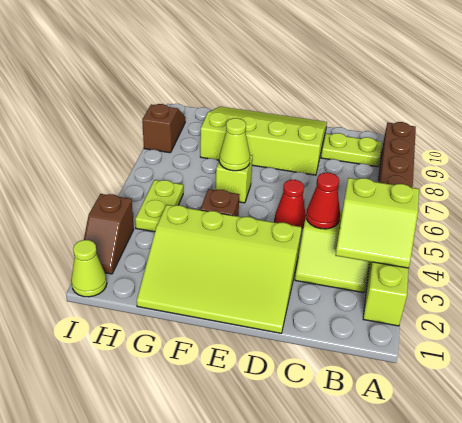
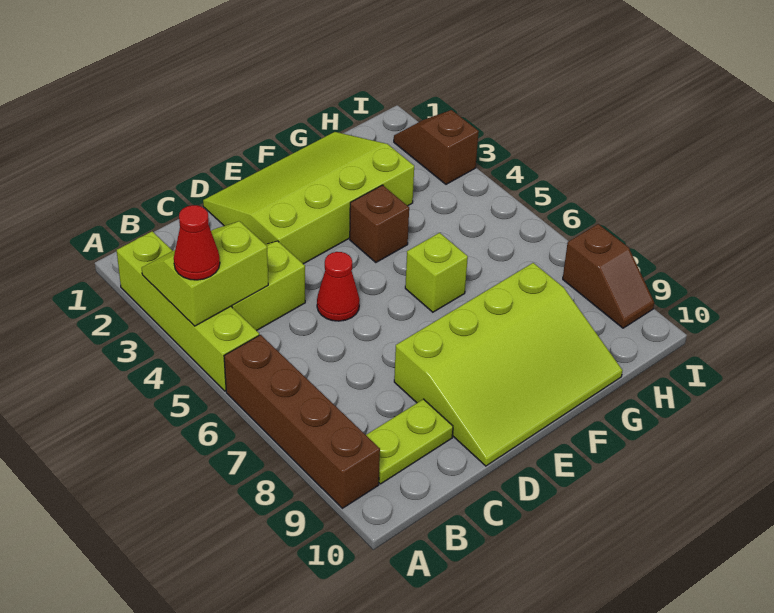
red 1x1 cone [306,173,340,229] -> red 1x1 cone moved to [174,205,220,280]
lime 1x1 cone [219,118,250,171] -> none
lime 1x2 plate [135,180,183,232] -> none
lime 1x1 cone [71,240,107,297] -> none

